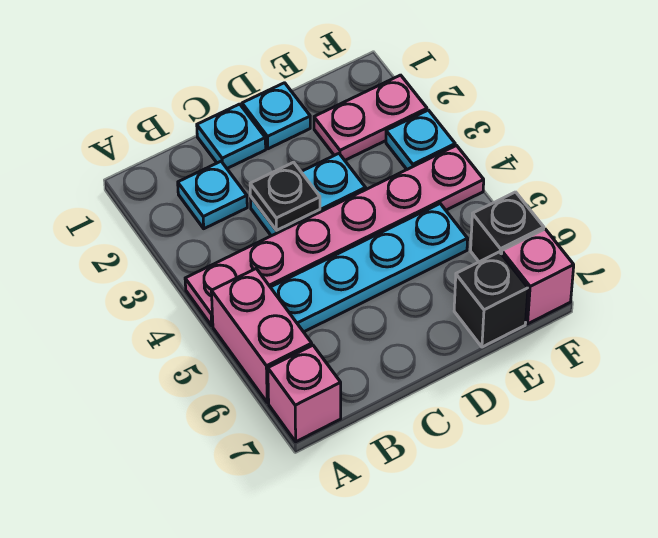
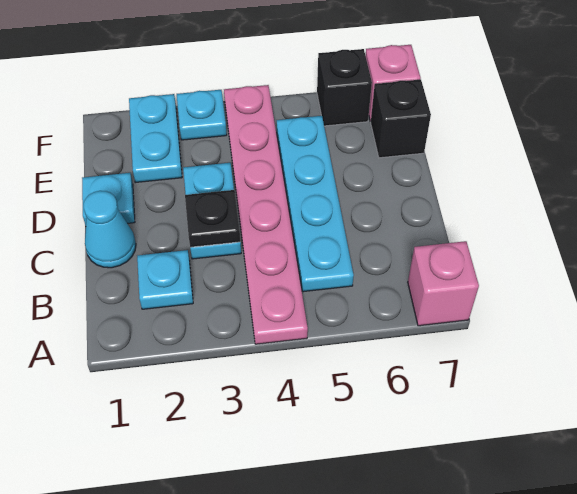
pink 1x2 brick [211,269,312,403] -> none
cyan 1x1 plate [197,104,266,168] -> cyan 1x1 cone [83,191,136,268]
pink 1x2 plate [314,75,427,160] -> cyan 1x2 plate [129,94,182,182]

